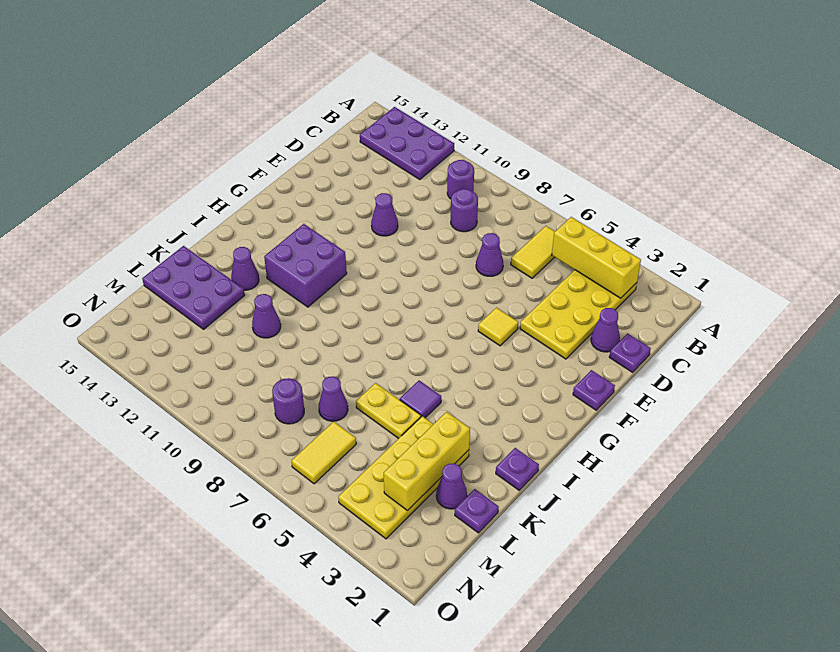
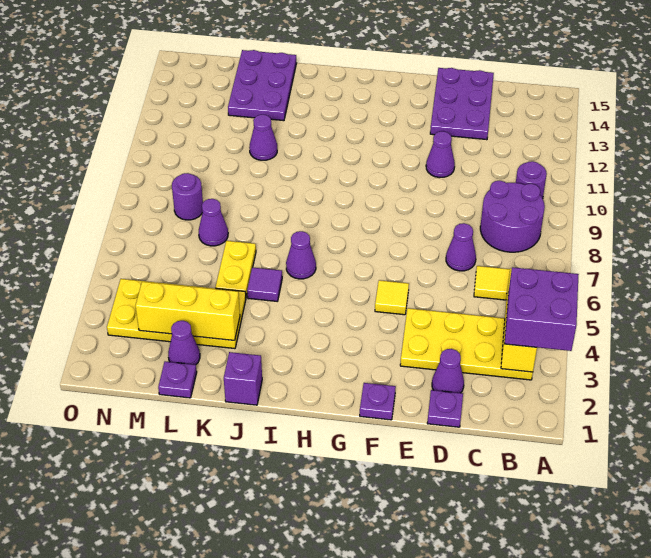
purple 2x3 plate [360,107,454,180] -> purple 2x3 plate moved to [430,68,494,140]
purple 1x1 round brick [451,189,478,232] -> purple 2x2 round brick [480,181,545,252]
purple 2x2 brick [264,224,347,307] -> purple 2x2 brick moved to [505,267,579,351]
purple 1x1 plate [496,448,539,490] -> purple 1x1 brick [224,352,262,405]
purple 1x1 cone [231,247,259,290] -> purple 1x1 cone moved to [286,231,316,279]
yellow 1x2 tile [291,422,356,484] -> none

